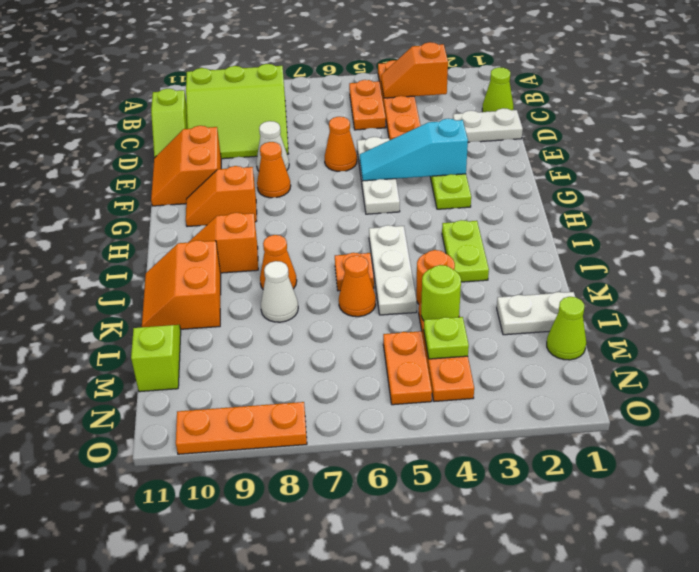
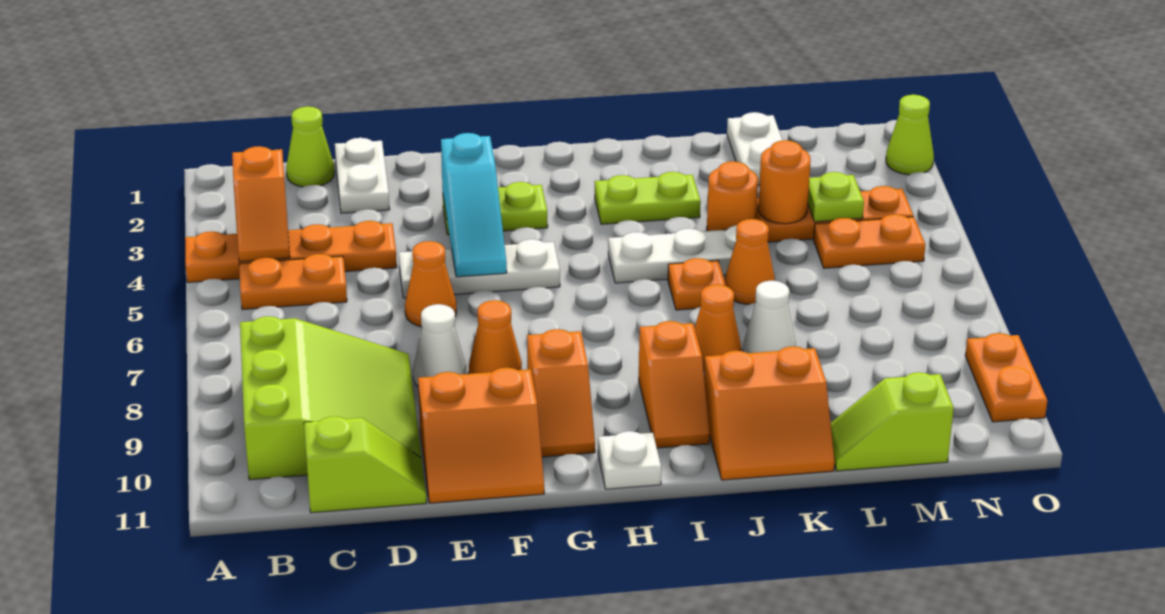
none -> white 1x1 plate [598,431,661,489]
lime 1x1 round brick [421,265,461,321] -> orange 1x1 round brick [758,140,811,224]
lime 1x1 cone [547,297,586,360] -> lime 1x1 cone moved to [886,95,934,175]
orange 1x3 plate [176,402,307,454] -> orange 1x2 plate [965,333,1047,422]

